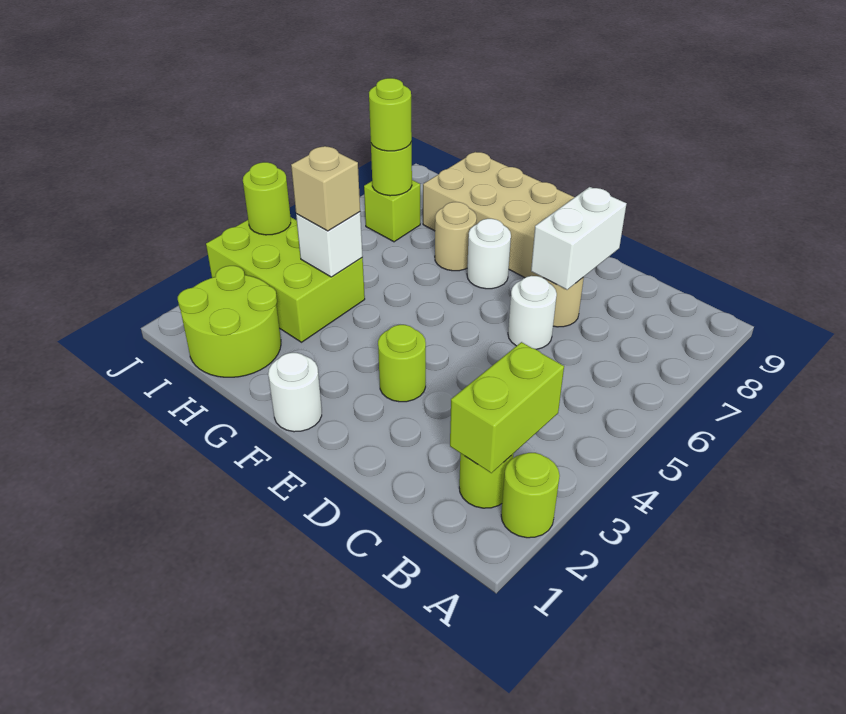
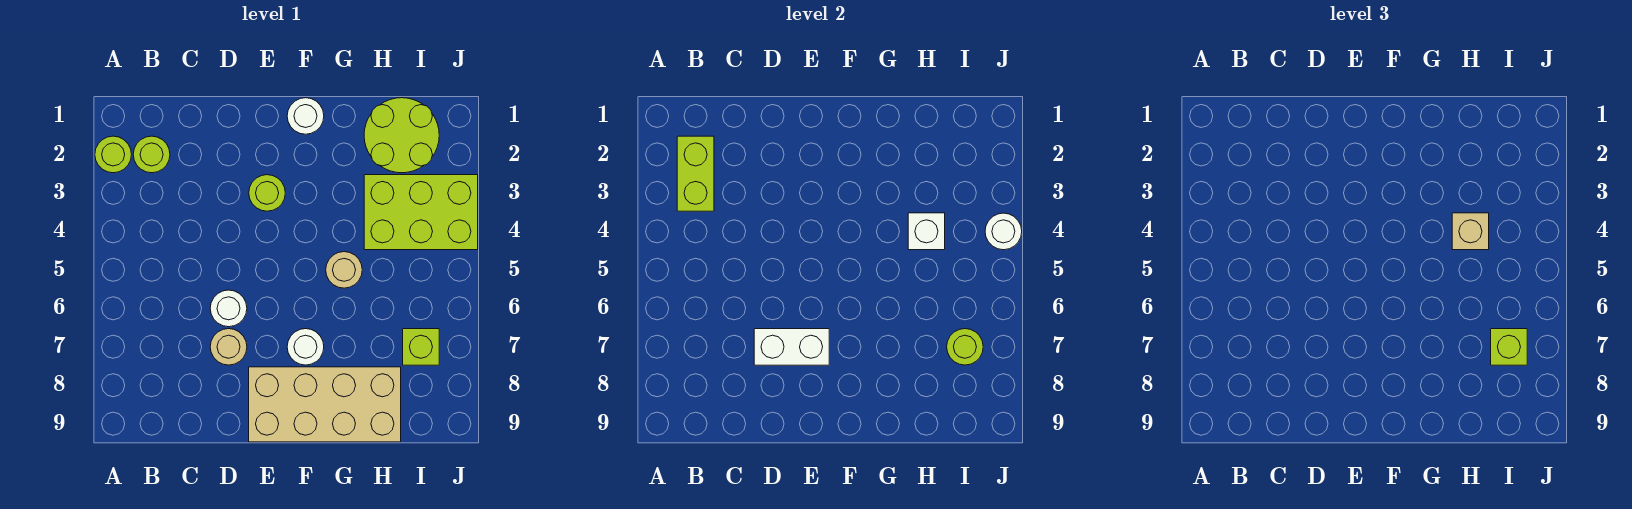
white 1x2 brick [531,187,626,290] -> white 1x2 brick turned to [754,329,829,365]
tan 1x1 round brick [435,202,477,271] -> tan 1x1 round brick moved to [326,252,362,288]
lime 1x1 round brick [369,78,412,151] -> lime 1x1 brick [1491,329,1527,365]
lime 1x1 round brick [243,162,291,235] -> white 1x1 round brick [985,213,1022,250]

